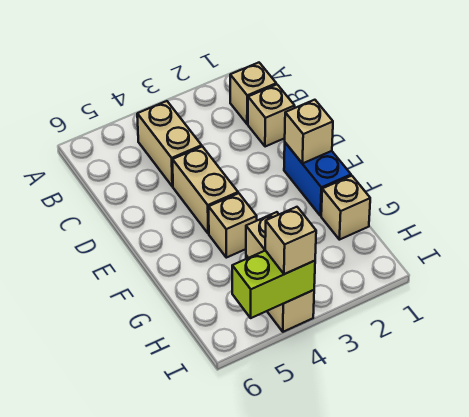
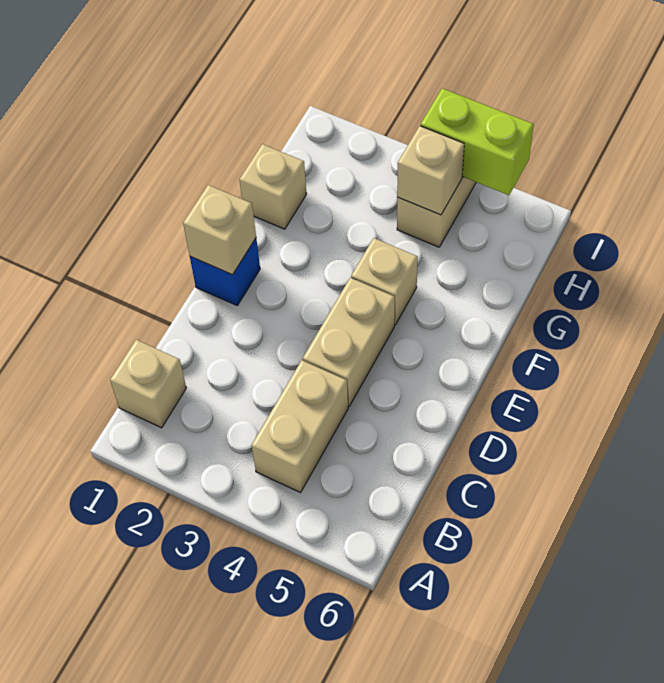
tan 1x1 brick [248,84,295,147] -> none
blue 1x2 brick [284,143,351,216] -> blue 1x1 brick [190,238,260,305]
tan 1x1 brick [265,207,316,274] -> none

